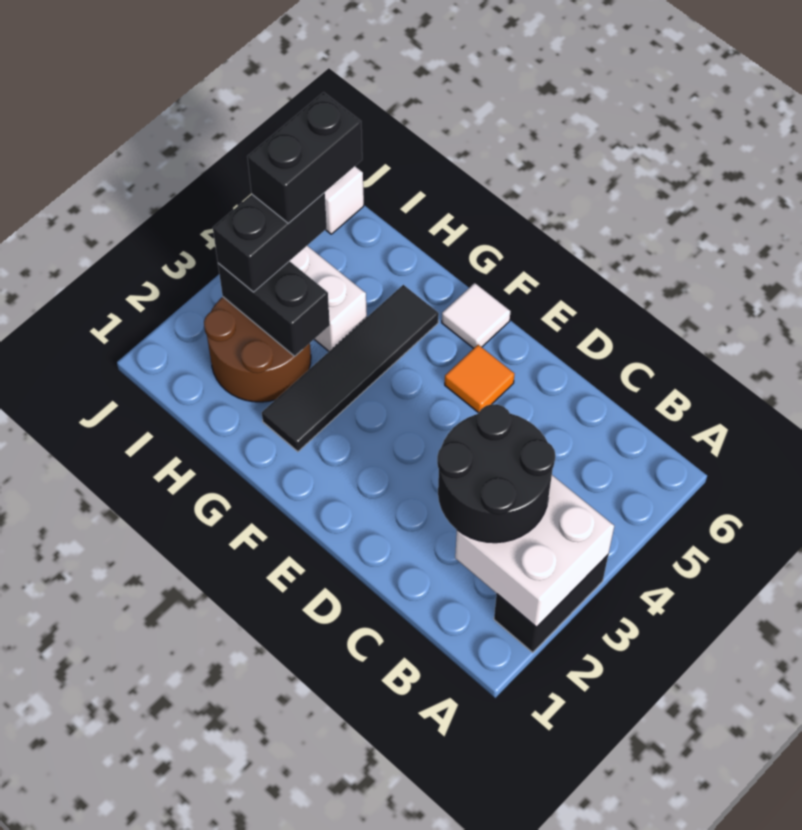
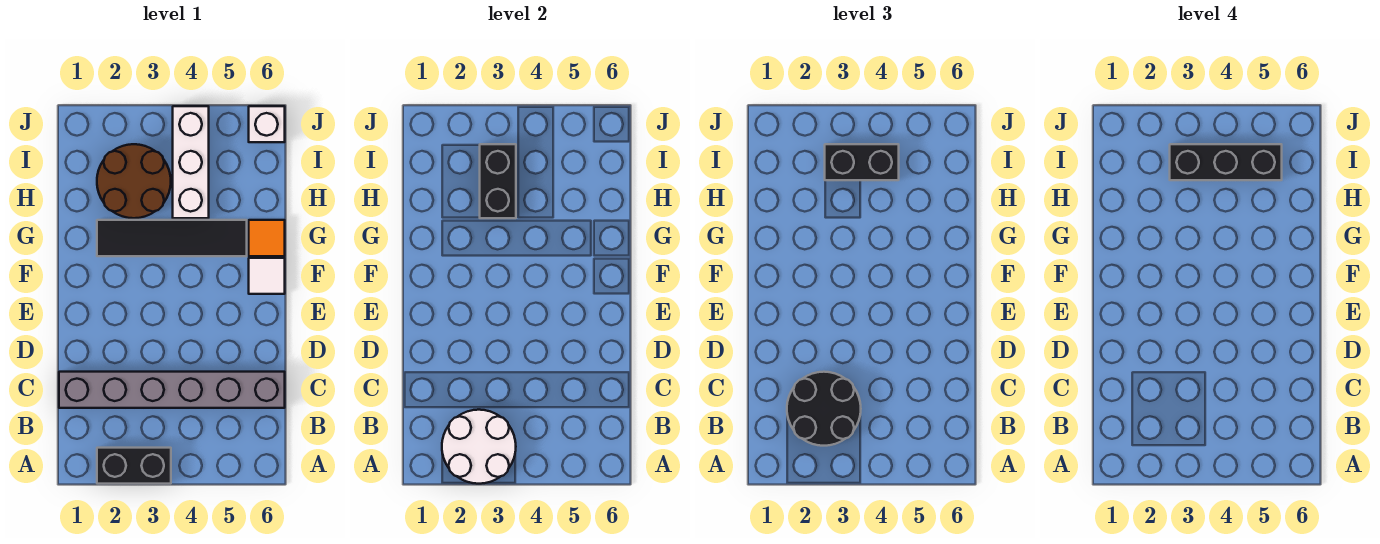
white 2x2 brick [455,475,614,627] -> white 2x2 round brick [442,410,516,484]
none -> grey 1x6 brick [59,372,285,408]
orange 1x1 tile [445,345,514,413] -> orange 1x1 tile moved to [249,220,285,256]
black 1x2 brick [247,92,362,223] -> black 1x3 brick [1170,144,1282,180]

